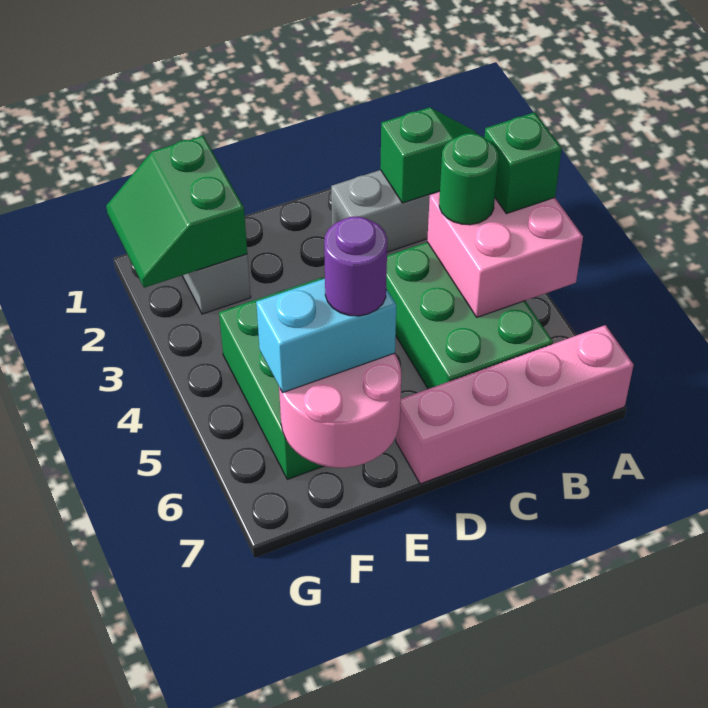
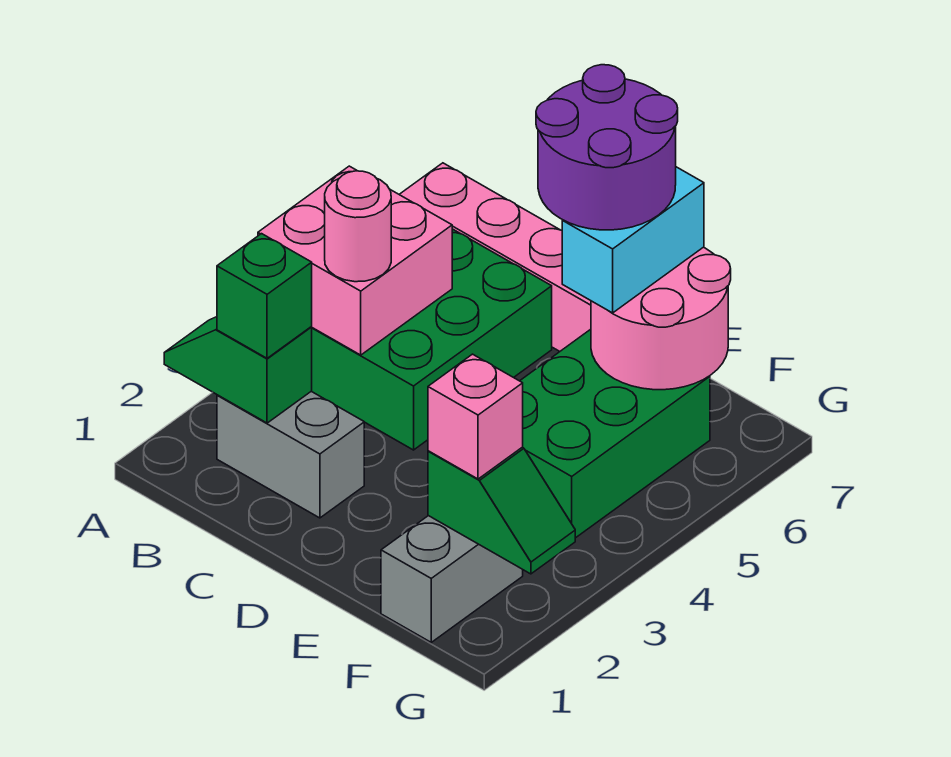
green 1x1 brick [484,112,562,214] -> green 1x1 brick moved to [217,234,312,358]
green 1x1 round brick [439,133,498,225] -> pink 1x1 round brick [325,171,391,282]
cyan 1x2 brick [256,279,396,392] -> cyan 1x2 brick turned to [562,167,704,313]
purple 1x1 round brick [324,216,387,316] -> purple 2x2 round brick [536,65,678,230]
green 2x2 slope [106,136,247,288] -> green 1x2 slope [428,447,575,574]
none -> pink 1x1 brick [428,354,523,479]

